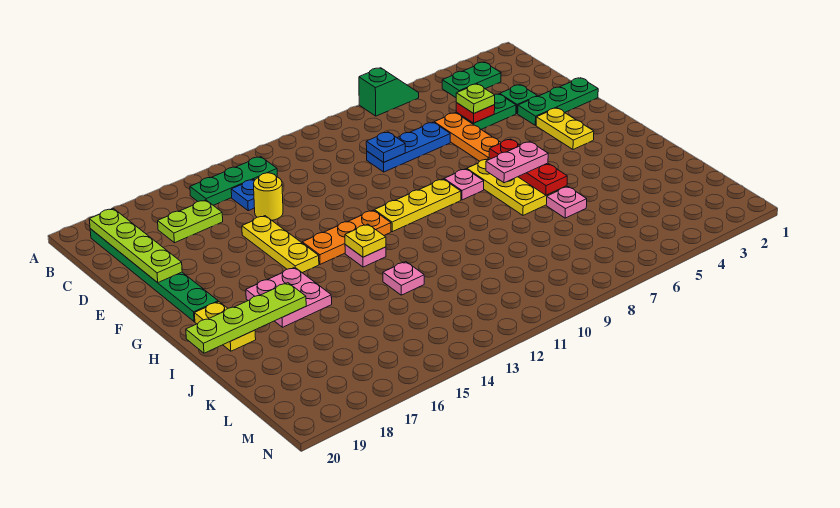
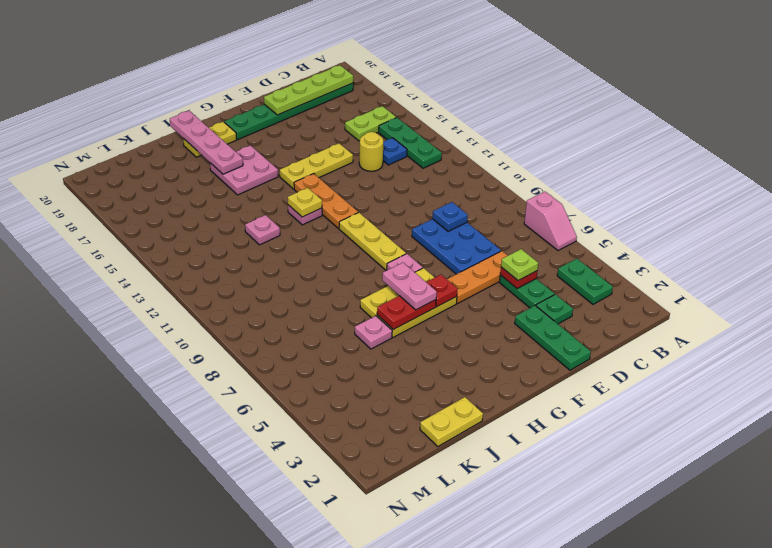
green 1x2 slope [359,68,419,116] -> pink 1x2 slope [524,192,577,251]
lime 1x2 plate [158,200,223,243] -> lime 1x2 plate turned to [345,106,396,141]
blue 1x3 plate [367,122,450,172] -> blue 2x3 plate [412,219,501,274]
yellow 1x2 plate [536,108,594,149] -> yellow 1x2 plate moved to [420,397,483,446]
lime 1x4 plate [186,283,306,353] -> pink 1x4 plate [170,111,243,174]

